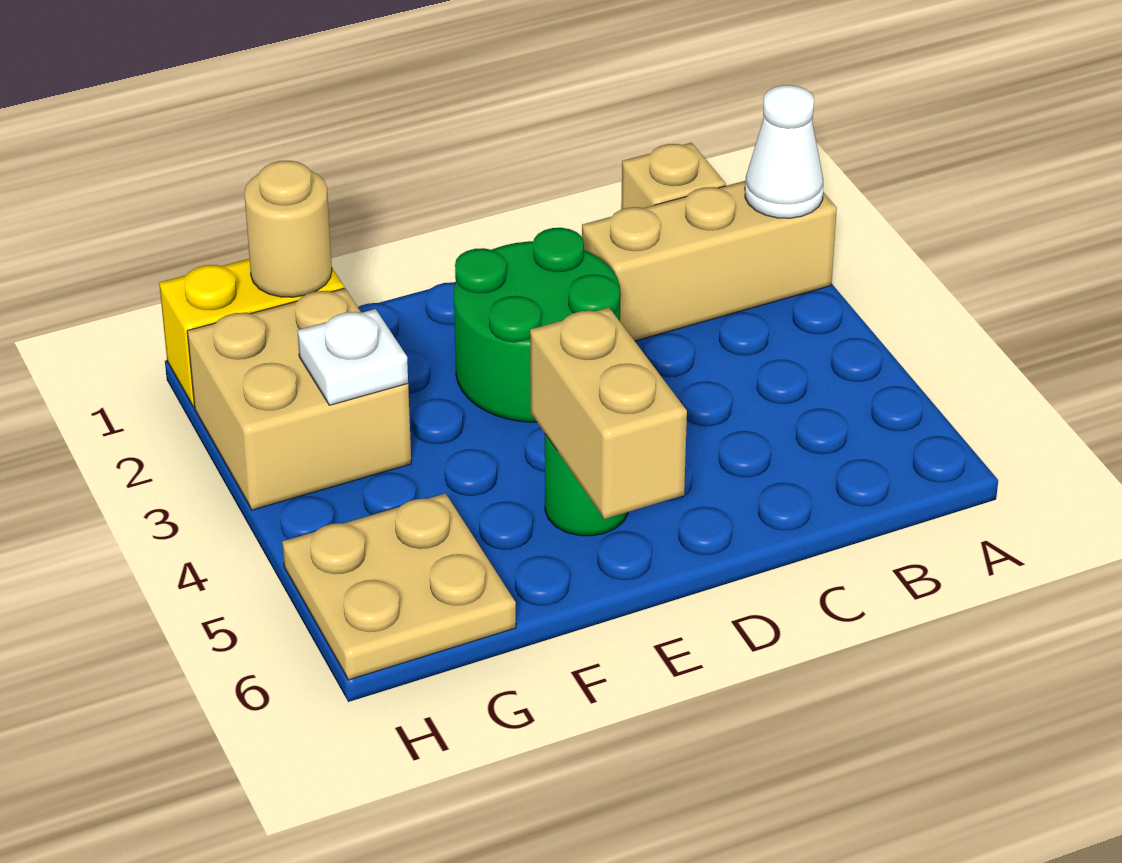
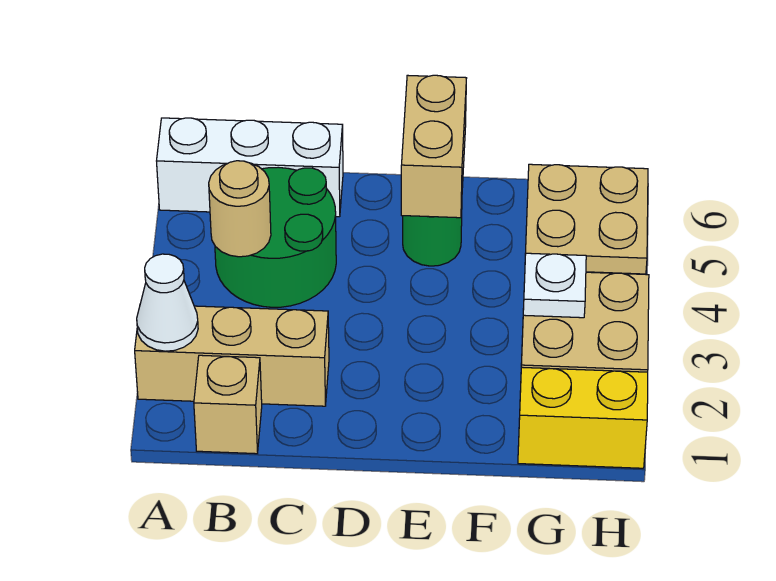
none -> white 1x3 brick [157,118,343,217]
green 2x2 round brick [454,228,621,422] -> green 2x2 round brick moved to [215,167,336,307]
tan 1x1 round brick [244,161,332,297] -> tan 1x1 round brick moved to [209,161,271,257]

